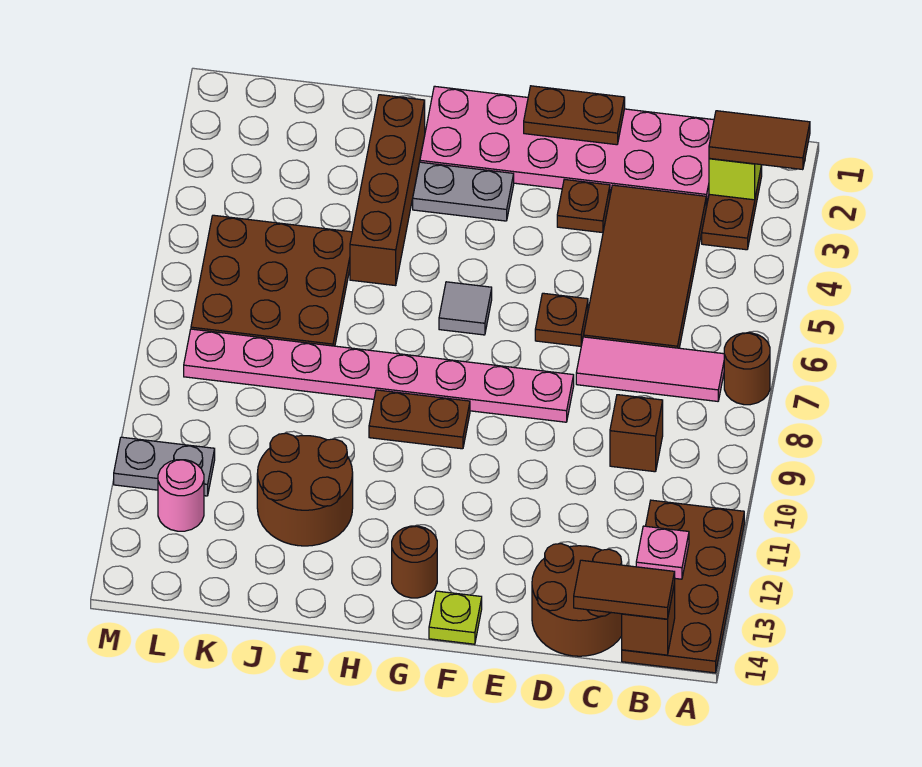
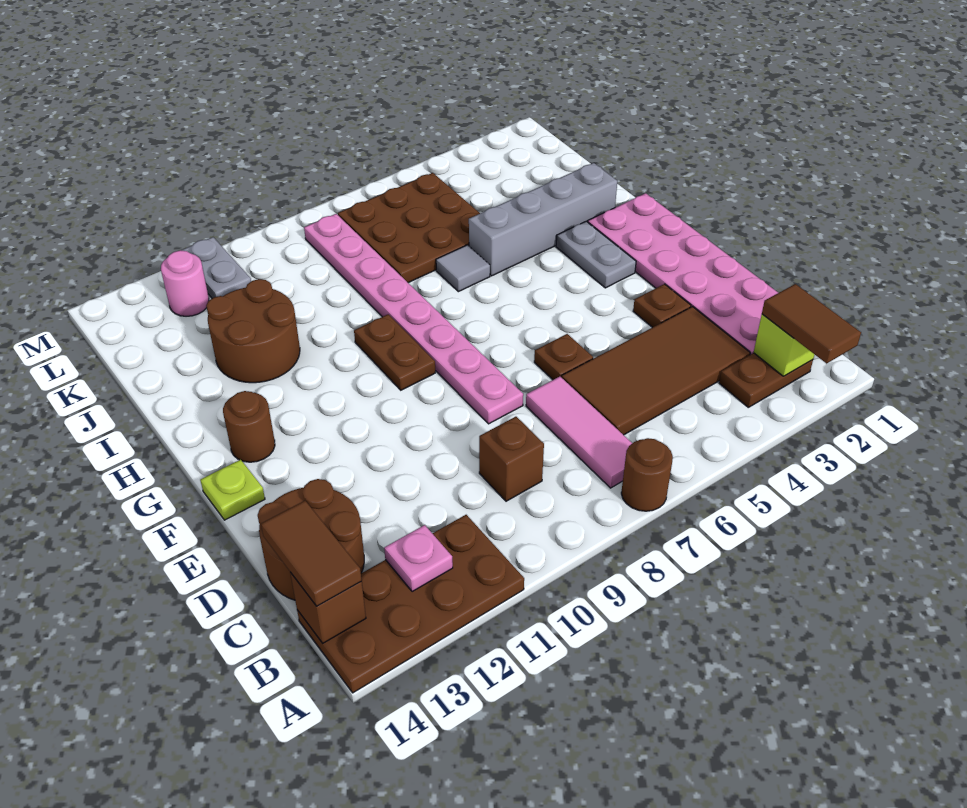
brown 1x2 plate [524,86,625,145] -> none
grey 1x1 tile [439,282,492,335] -> grey 1x1 tile moved to [436,245,490,292]
brown 1x4 brick [350,95,425,286] -> grey 1x4 brick [469,163,617,276]

